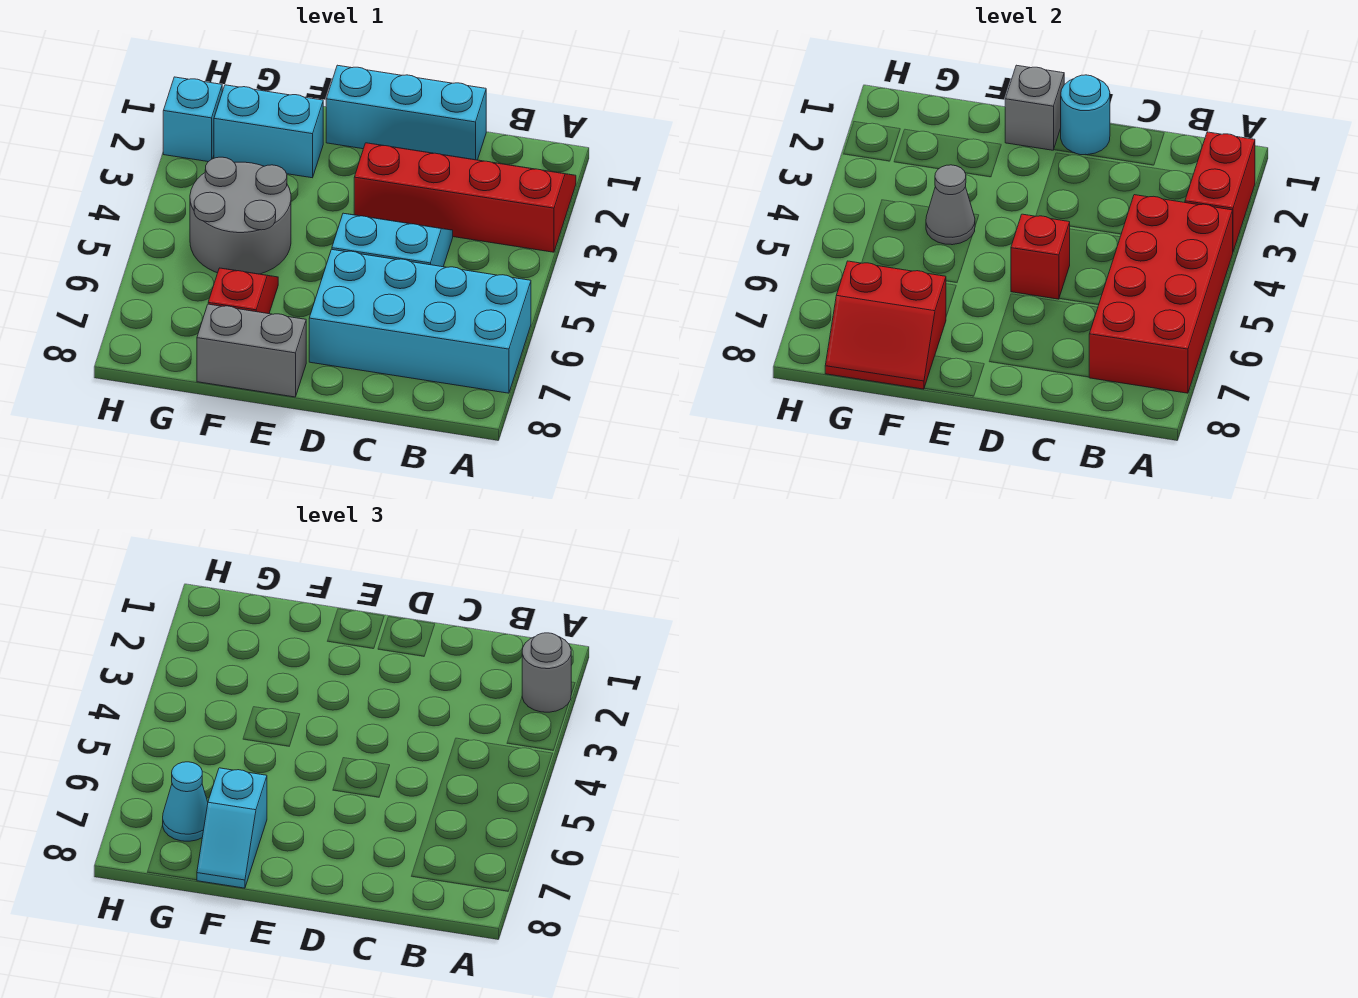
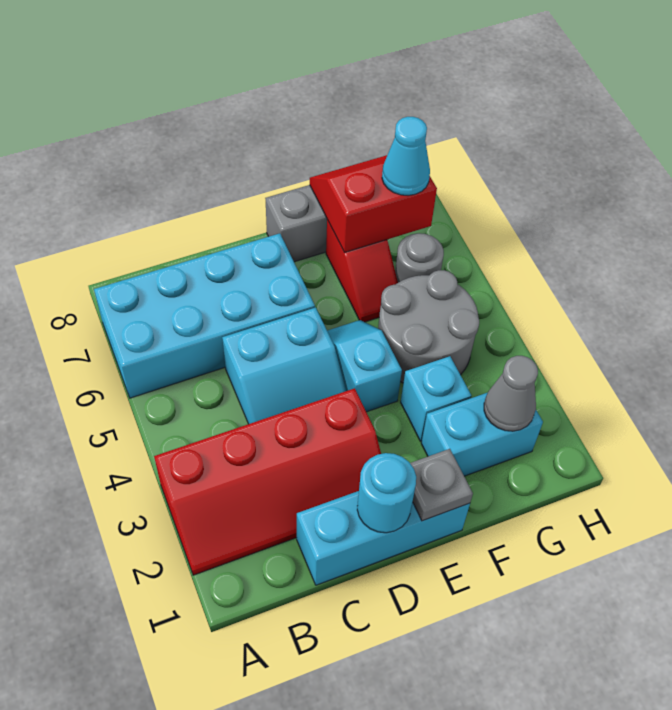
red 1x2 brick [1185,132,1255,251] -> none
grey 1x1 round brick [522,633,571,712] -> grey 1x1 round brick moved to [395,233,444,283]
red 2x4 brick [1089,195,1233,393] -> none
red 1x1 brick [1011,214,1070,299] -> none
grey 1x1 brick [1005,65,1064,150] -> grey 1x1 plate [410,449,473,521]
grey 1x1 cone [926,165,975,245] -> grey 1x1 cone moved to [484,356,538,431]
cyan 1x2 slope [197,768,267,888] -> cyan 1x2 slope moved to [327,320,402,412]
cyan 1x1 brick [163,77,222,162] -> cyan 1x1 brick moved to [401,356,471,441]

